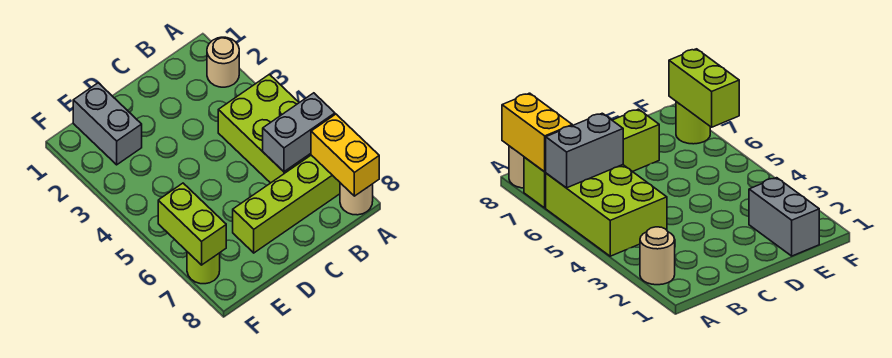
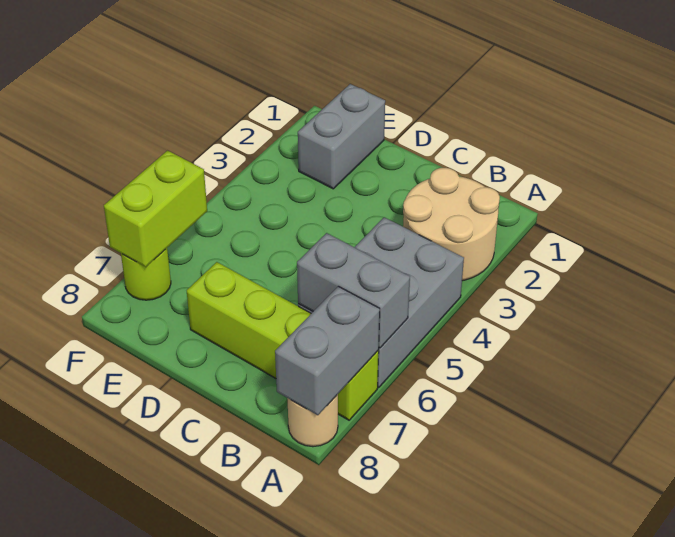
tan 1x1 round brick [207,37,239,87] -> tan 2x2 round brick [403,168,500,281]
lime 2x3 brick [218,74,311,183] -> grey 2x3 brick [298,217,464,388]
yellow 1x2 brick [311,114,379,196] -> grey 1x2 brick [275,286,380,415]

